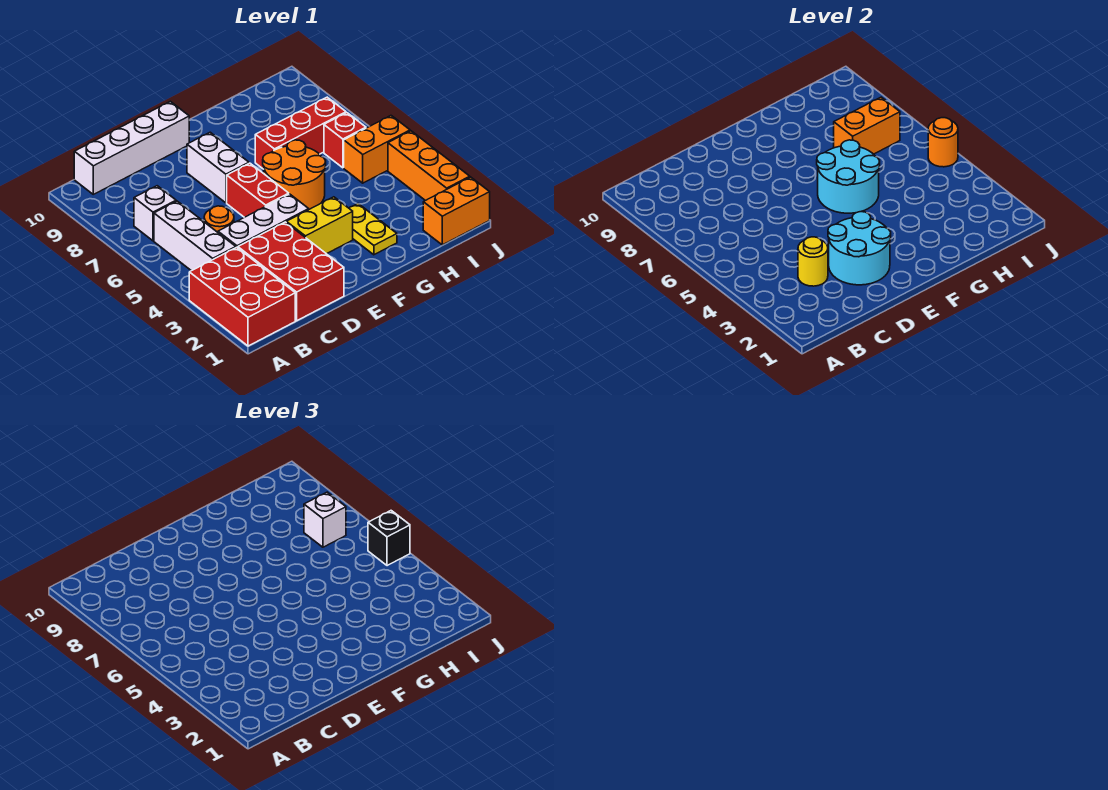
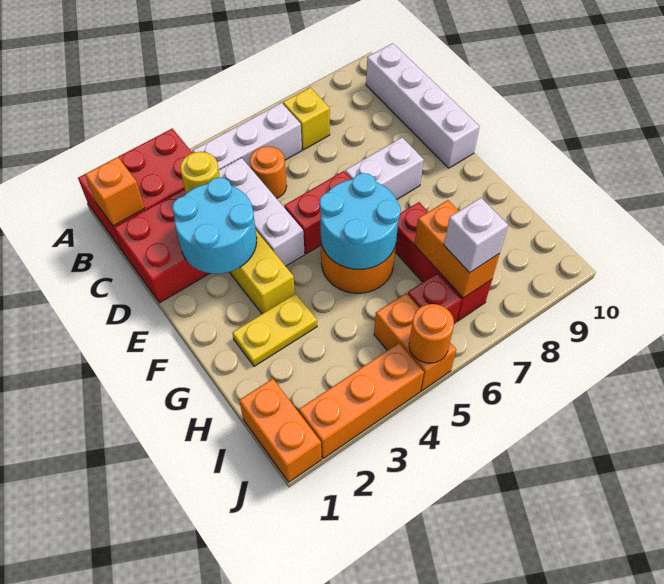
none -> orange 1x1 brick [85,157,145,226]
white 1x1 brick [134,186,176,241] -> yellow 1x1 brick [283,87,330,150]
black 1x1 brick [368,511,410,566] -> none

